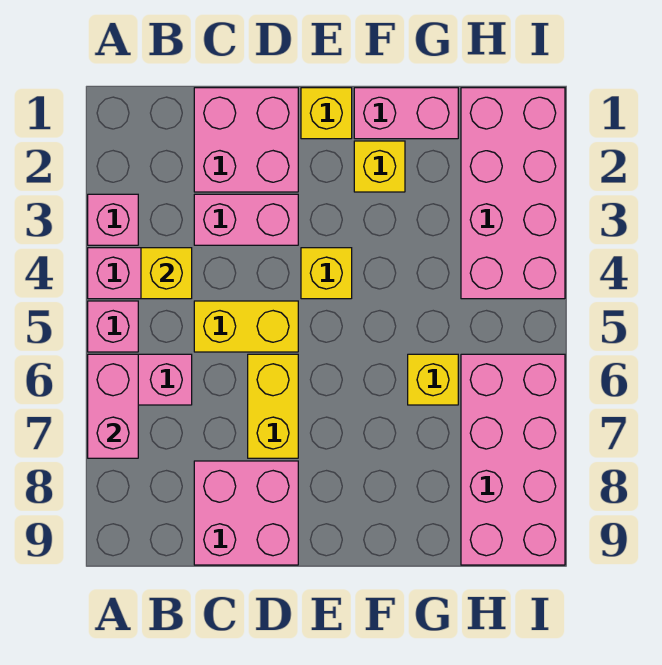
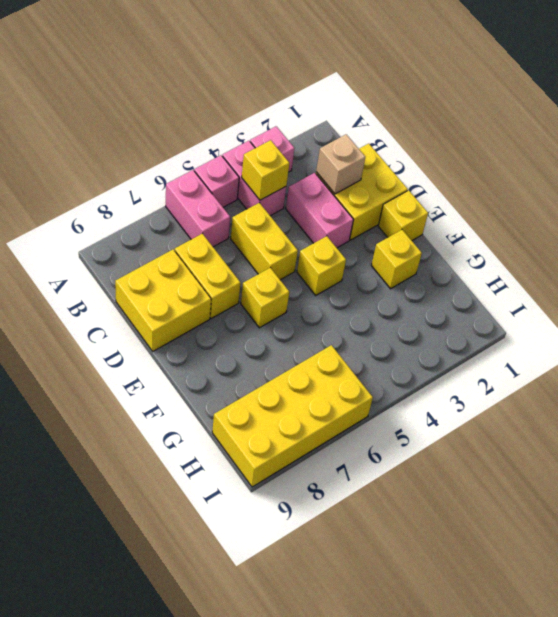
pink 1x2 brick [88,354,138,458] -> none
pink 2x2 brick [194,88,298,192] -> yellow 2x2 brick [316,144,408,240]
none -> tan 1x1 brick [316,134,365,194]
pink 2x2 brick [194,461,298,565] -> yellow 2x2 brick [115,249,211,351]
yellow 1x2 brick [248,354,298,458] -> yellow 1x2 brick turned to [175,233,240,318]
pink 1x2 brick [354,88,458,139] -> none
yellow 1x1 brick [408,354,458,405] -> yellow 1x1 brick moved to [241,268,289,328]
pink 2x4 brick [461,88,565,299] -> none
pink 2x4 brick [461,354,565,565] -> yellow 2x4 brick [212,345,373,487]

